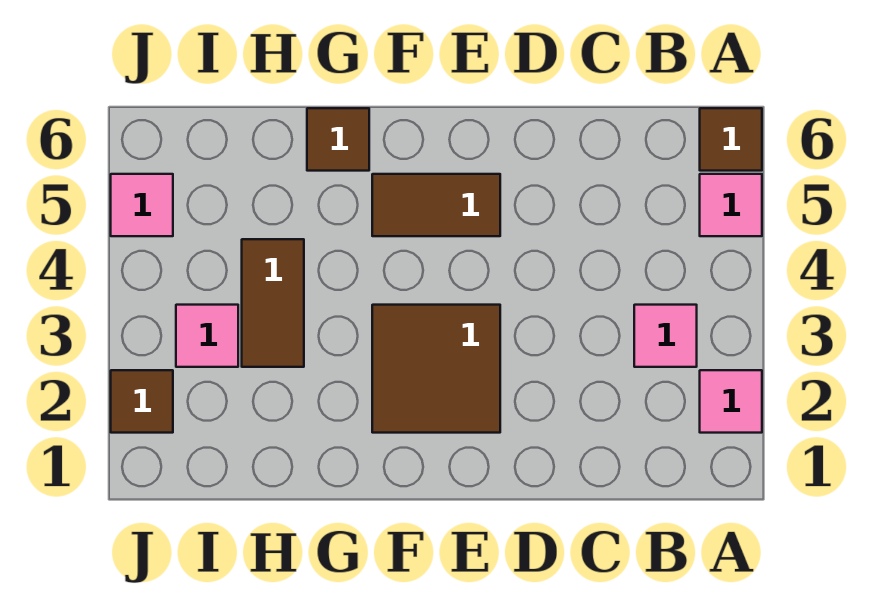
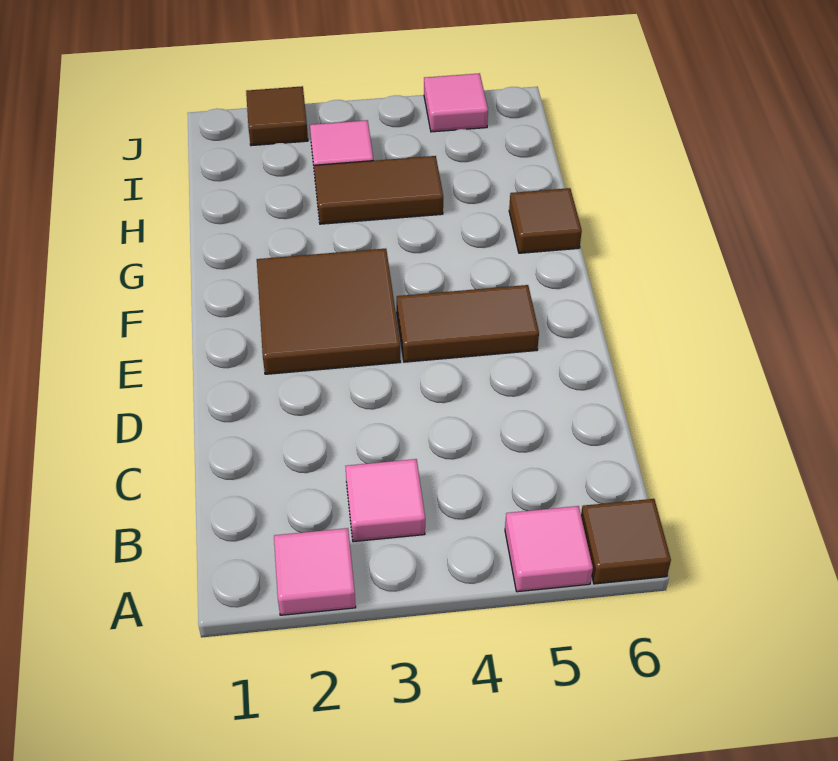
brown 1x2 tile [372,174,500,236] -> brown 1x2 tile turned to [397,285,539,362]

